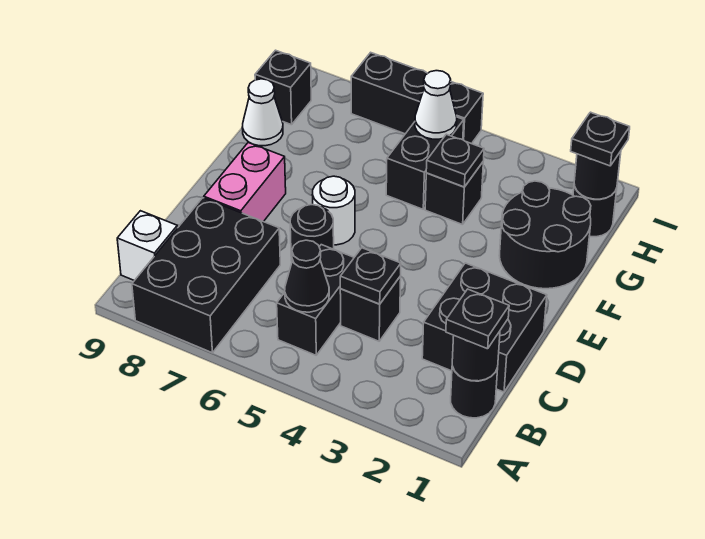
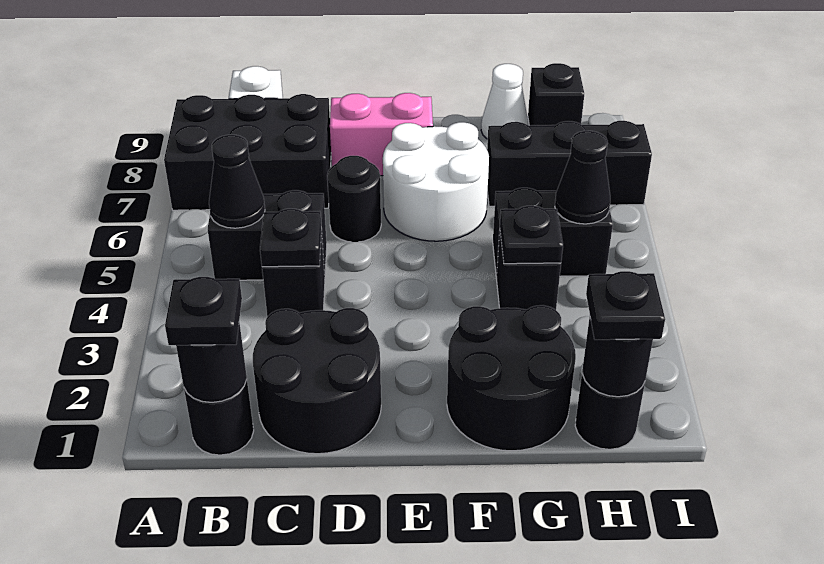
black 2x2 brick [422,263,547,392] -> black 2x2 round brick [253,308,381,454]
white 1x1 round brick [312,176,355,245] -> white 2x2 round brick [383,122,489,241]
white 1x1 cone [415,71,457,139] -> black 1x1 cone [555,131,610,224]
black 1x3 brick [351,52,483,144] -> black 1x3 brick turned to [487,121,652,206]

